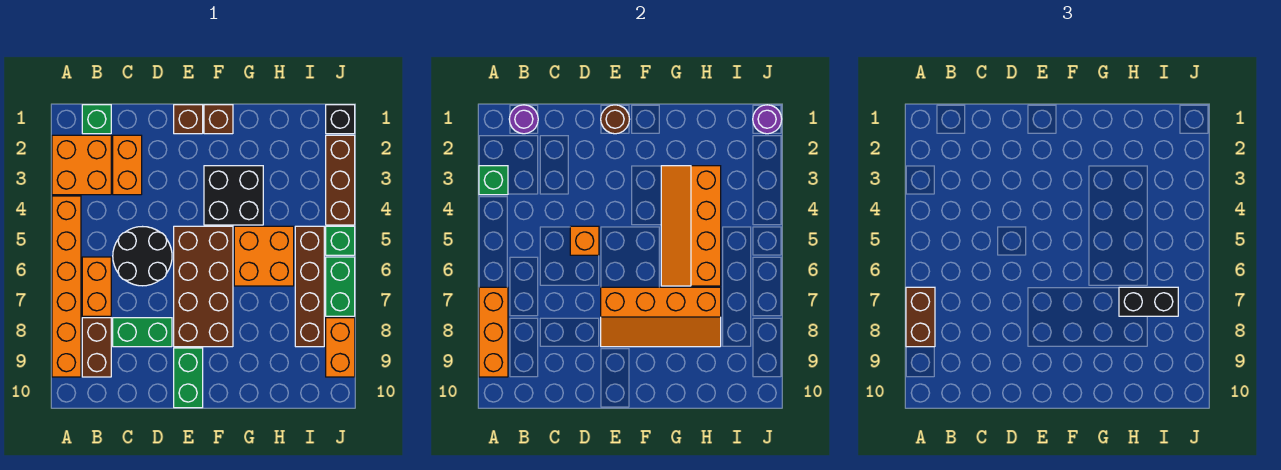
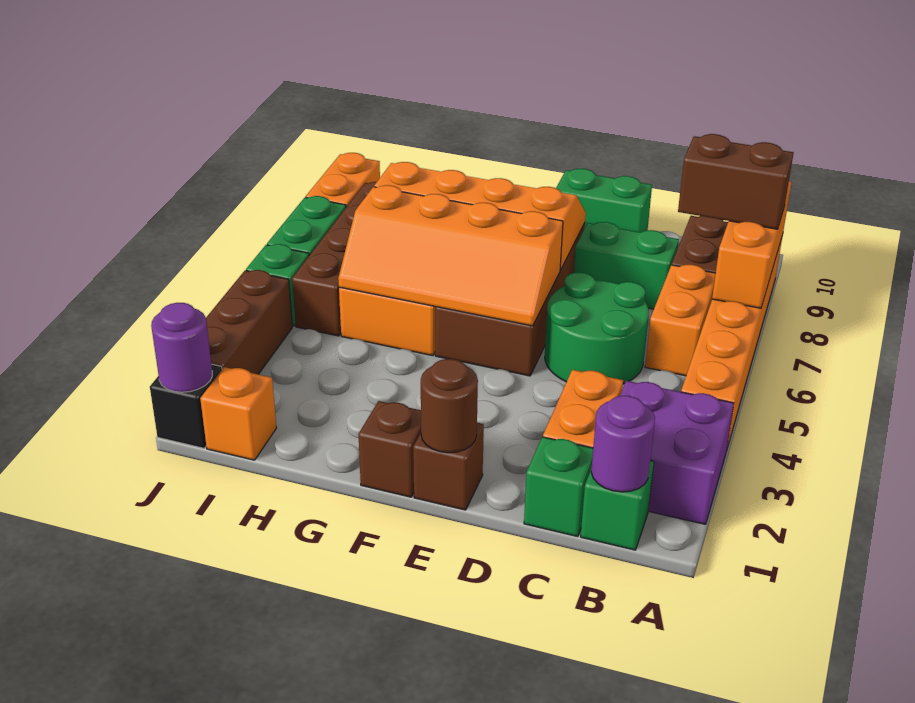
orange 2x2 brick [52,135,111,195] -> purple 2x2 brick [620,381,734,524]
green 1x1 brick [479,166,508,195] -> green 1x1 brick moved to [524,437,593,537]
brown 1x2 brick [906,287,935,347] -> brown 1x2 brick turned to [678,134,793,229]
black 2x2 round brick [113,227,172,286] -> green 2x2 round brick [545,273,649,384]
orange 1x1 brick [570,226,599,255] -> orange 1x1 brick moved to [200,367,276,460]
green 1x2 brick [174,348,203,408] -> green 1x2 brick turned to [556,169,652,232]
black 2x2 brick [204,166,263,225] -> none
orange 2x4 slope [661,166,721,286] -> orange 2x4 slope turned to [338,185,563,326]
black 1x2 brick [1119,287,1178,316] -> none

